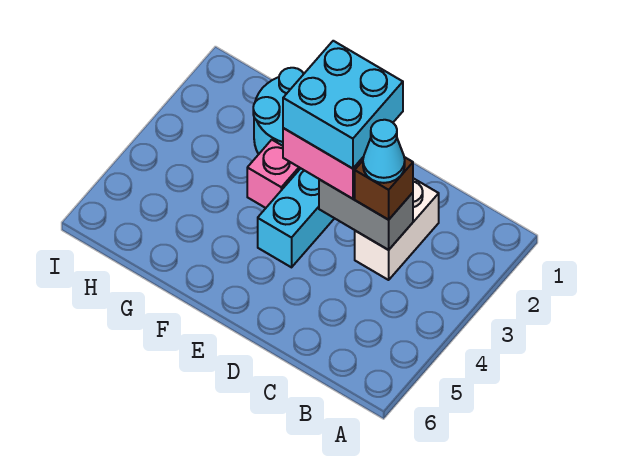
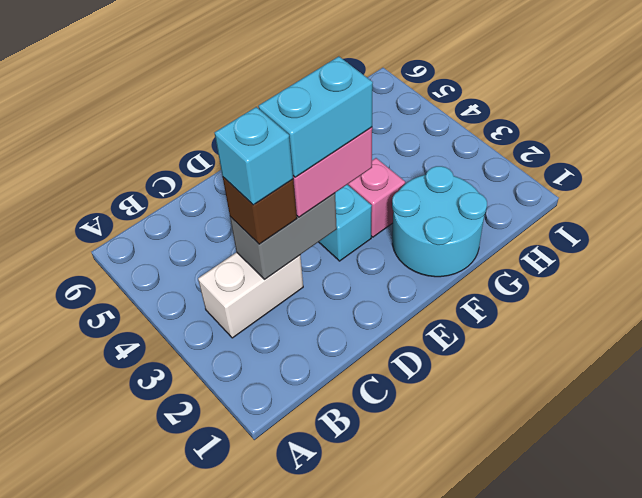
white 1x2 brick [355,178,439,280] -> white 1x2 brick turned to [198,252,303,338]
cyan 1x1 cone [363,120,405,183] -> cyan 1x1 brick [215,107,293,205]
cyan 2x2 brick [283,41,403,169] -> cyan 1x2 brick [258,56,373,177]

